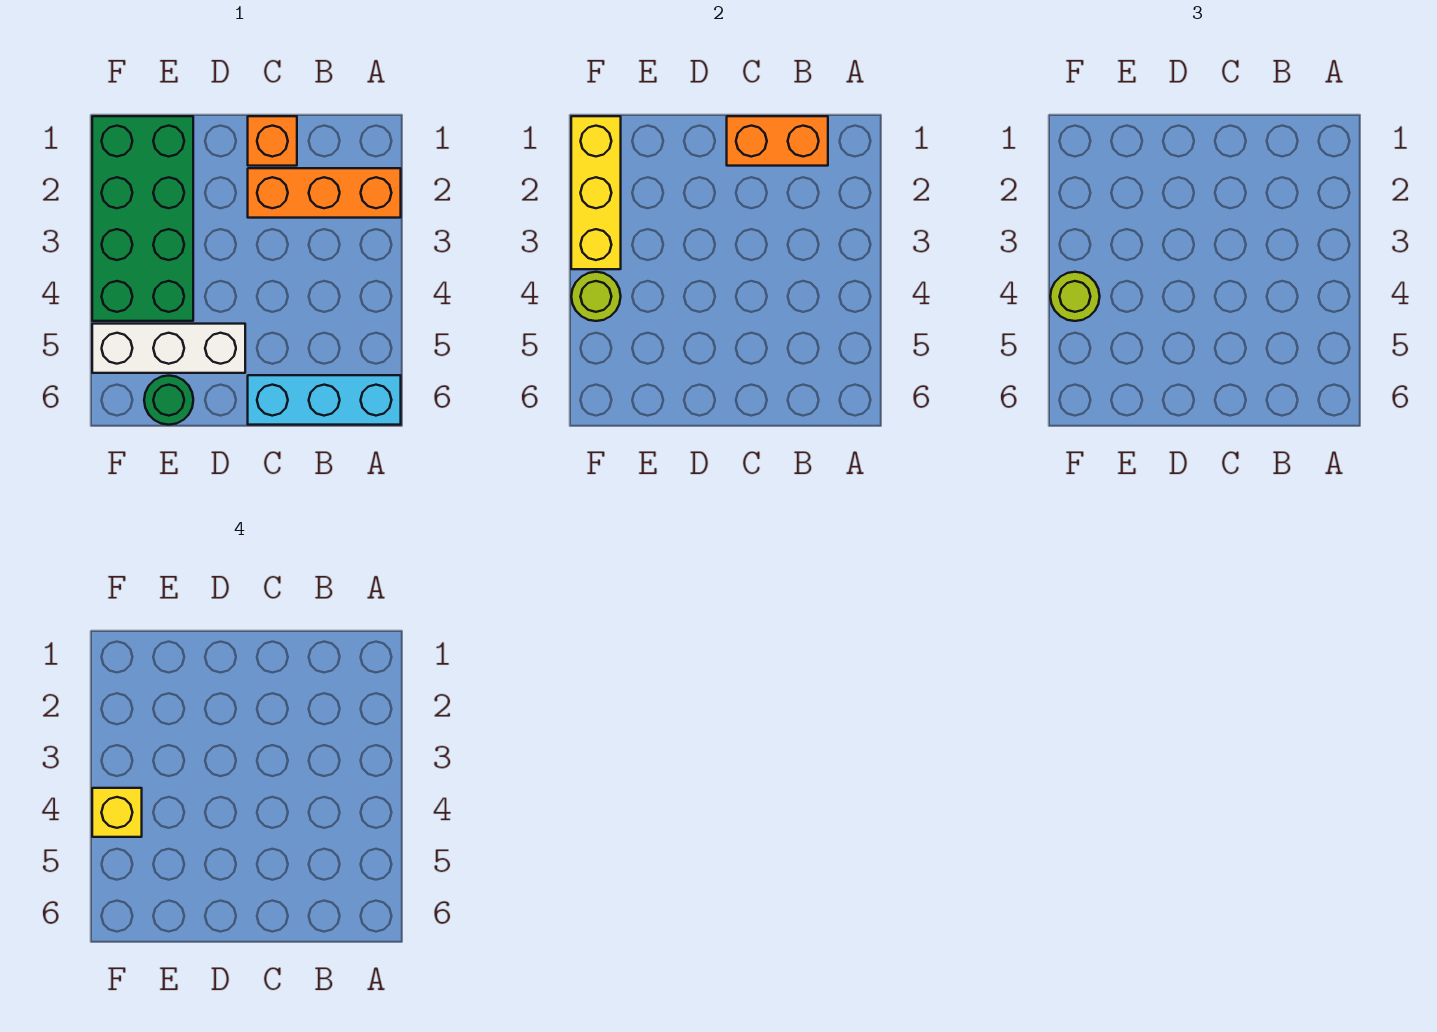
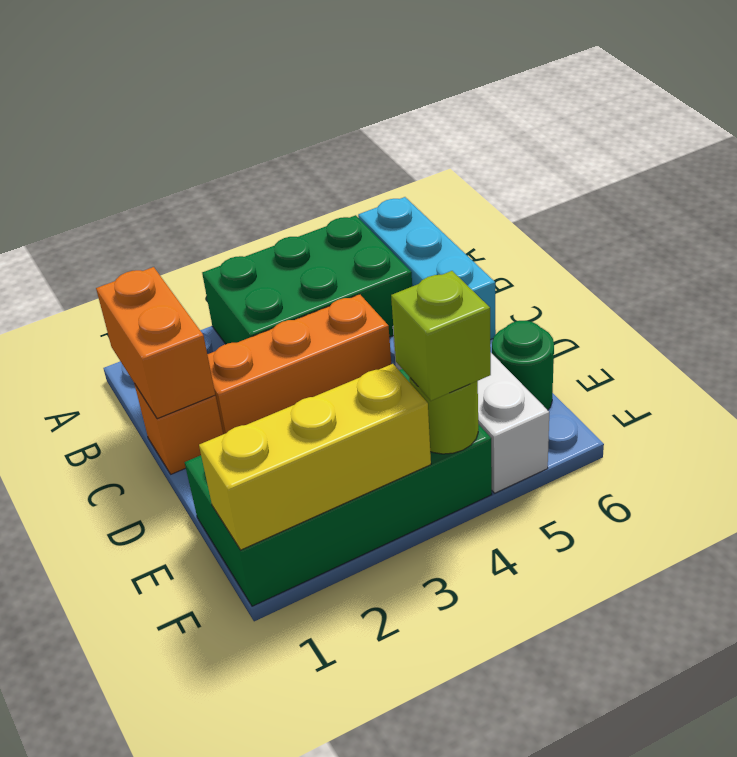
orange 1x3 brick [248,168,401,218] -> orange 1x3 brick turned to [207,294,391,434]
none -> green 2x3 brick [202,215,412,344]
lime 1x1 round brick [1050,272,1100,321] -> lime 1x1 brick [391,271,491,401]
yellow 1x1 brick [92,788,142,837] -> none

